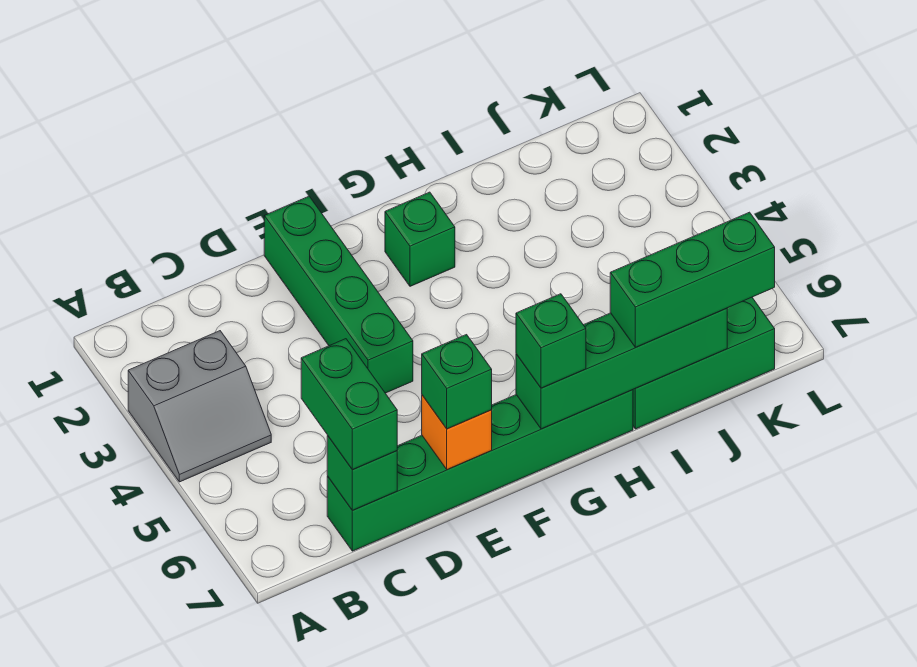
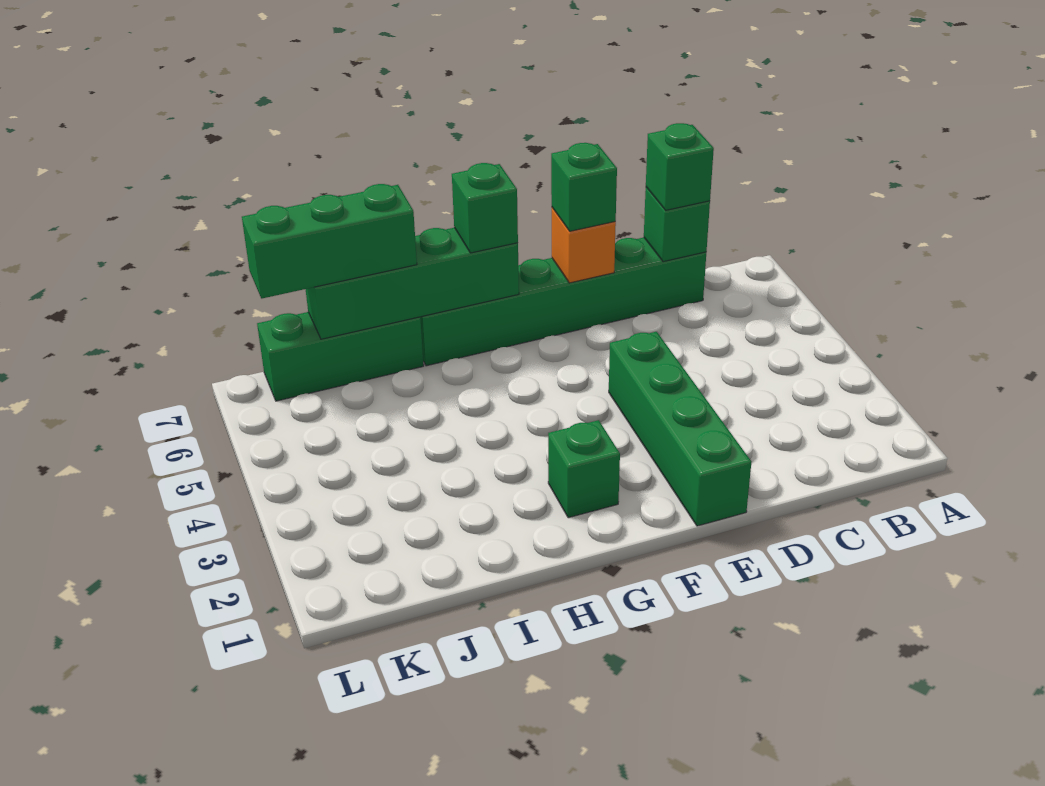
grey 2x2 slope [128,331,271,482] -> none
green 1x2 brick [301,339,397,470] -> green 1x1 brick [646,123,714,210]

